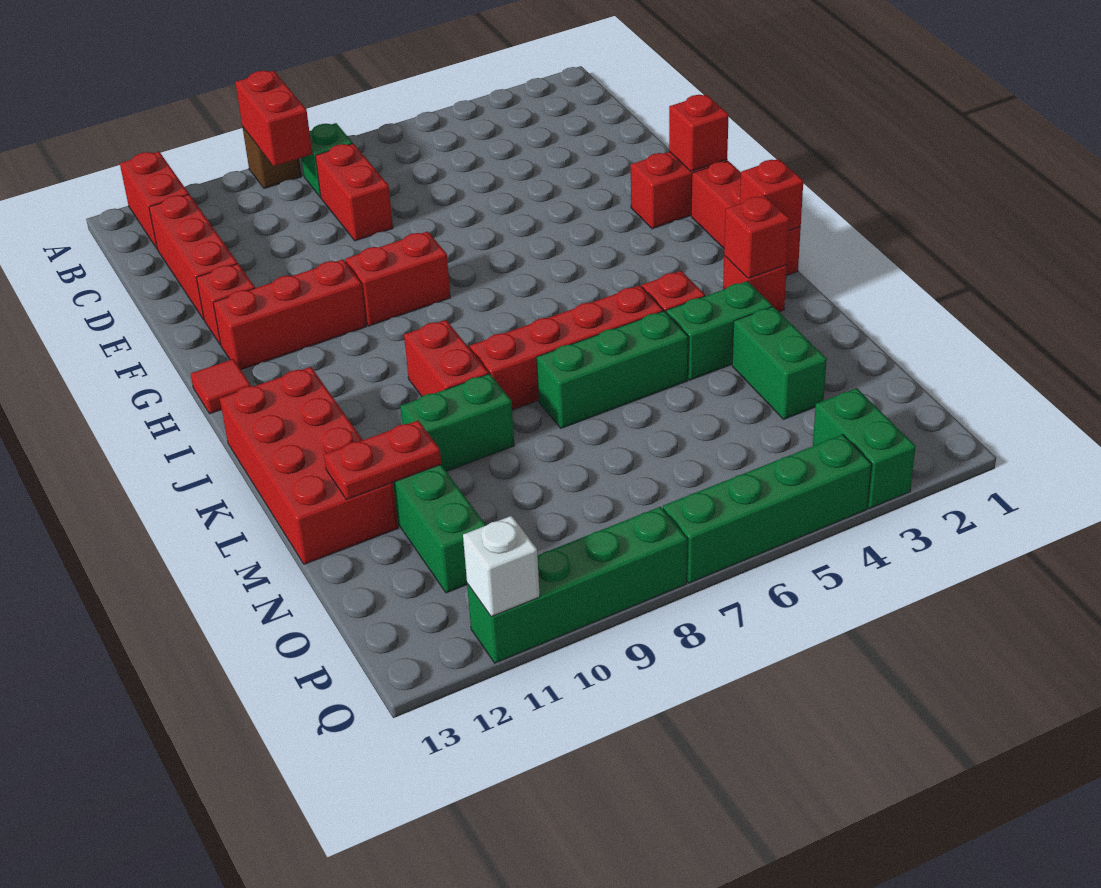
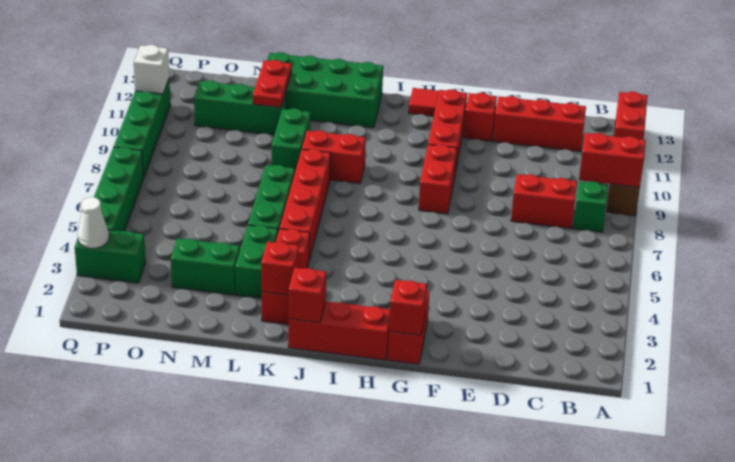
red 1x2 brick [120,152,189,248] -> red 1x2 brick turned to [614,92,648,140]
red 2x4 brick [220,367,398,564] -> green 2x4 brick [267,52,383,128]
none -> white 1x1 cone [78,197,109,248]

